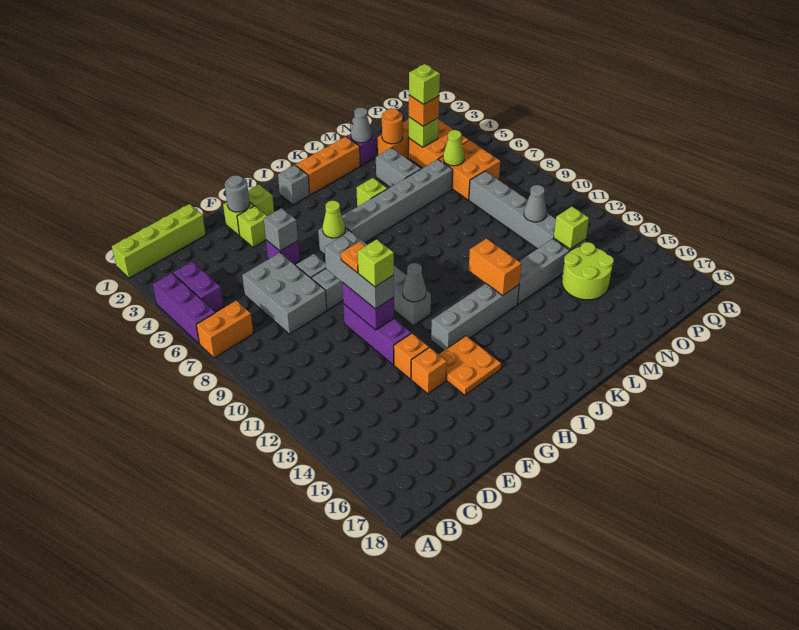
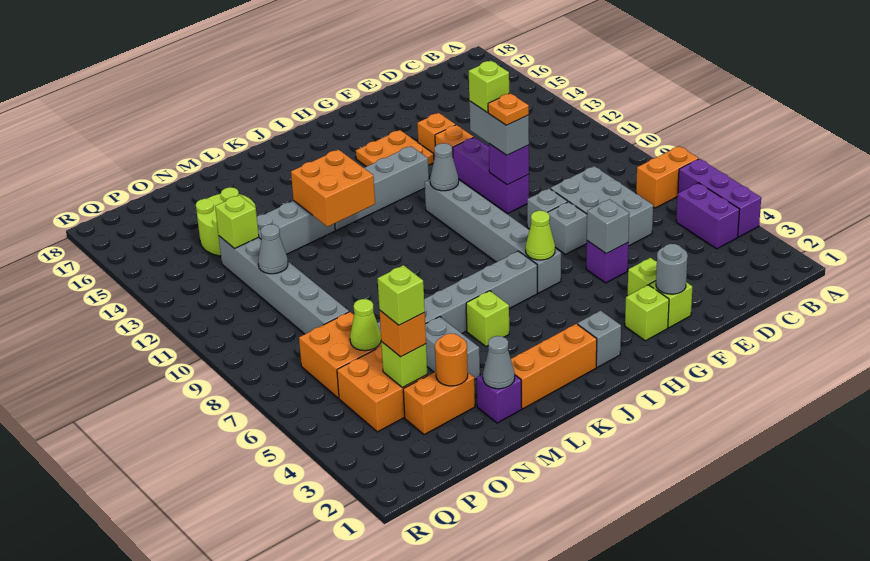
lime 1x4 brick [112,204,206,278] -> none
grey 1x3 brick [325,236,394,309] -> grey 1x2 brick [469,101,529,155]
purple 1x2 brick [342,282,394,330] -> purple 1x1 brick [489,144,529,185]
orange 1x2 brick [469,238,521,295] -> orange 2x2 brick [291,150,375,227]

